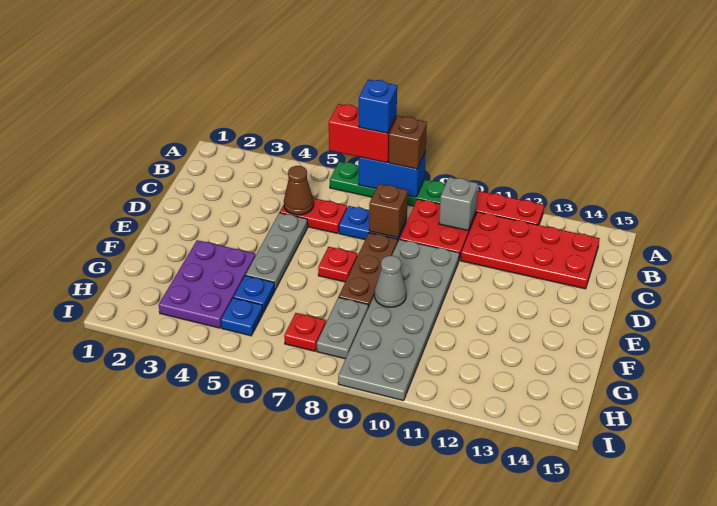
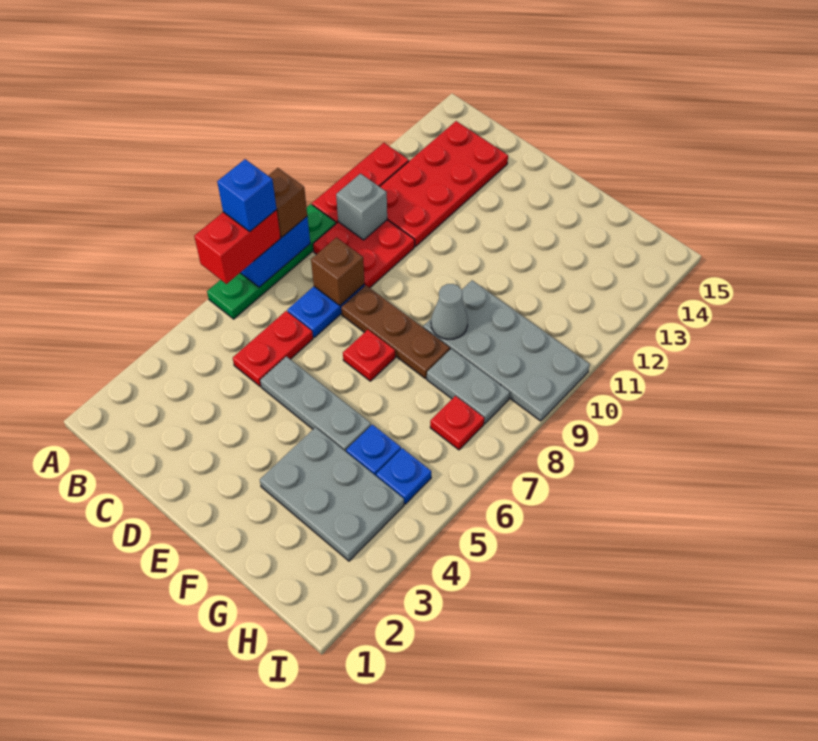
brown 1x1 cone [284,166,314,215] -> none
grey 2x6 plate [338,239,459,401] -> grey 2x4 plate [423,280,590,421]
purple 2x3 plate [159,240,255,328] -> grey 2x3 plate [260,427,404,561]

